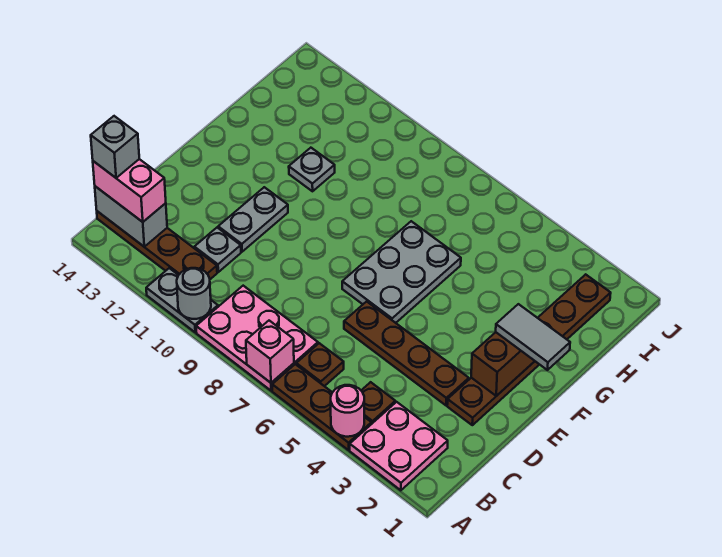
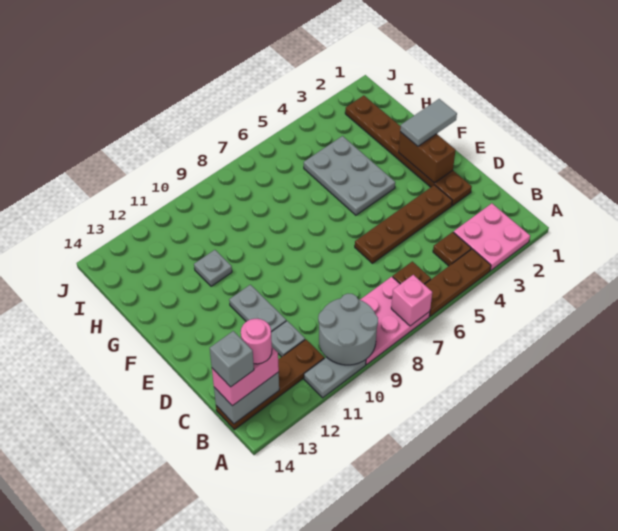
pink 1x1 round brick [331,385,364,437] -> pink 1x1 round brick moved to [241,319,272,364]
grey 1x1 round brick [177,268,211,319] -> grey 2x2 round brick [318,294,378,365]
grey 2x3 plate [342,221,461,323] -> grey 2x3 plate moved to [304,136,395,215]

